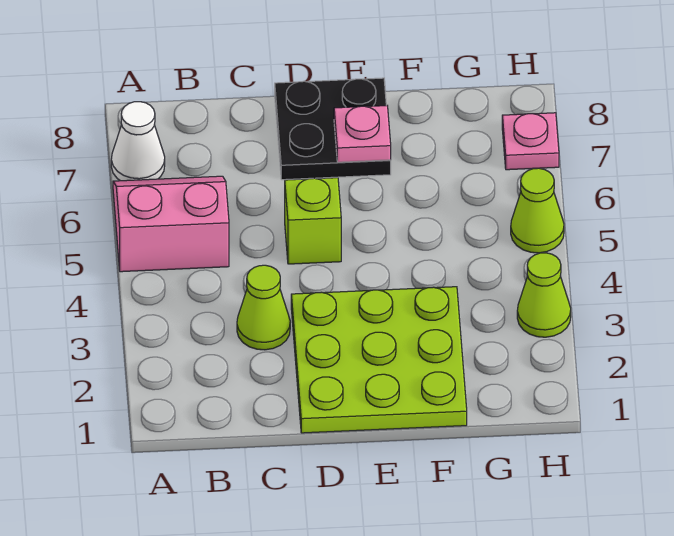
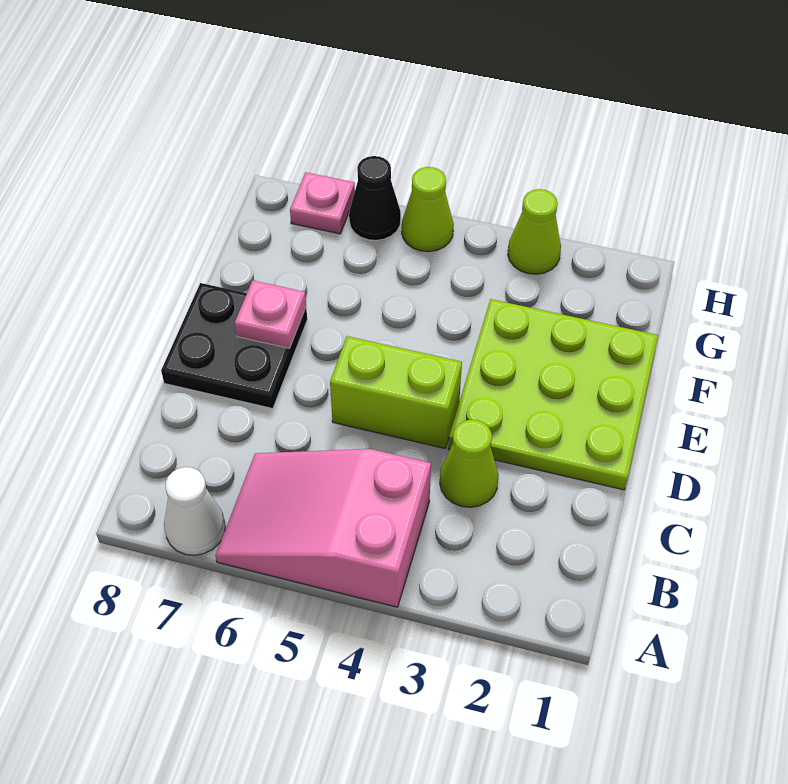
pink 2x2 slope [113,176,229,272] -> pink 2x3 slope [215,449,431,607]
lime 1x1 brick [285,178,341,264] -> lime 1x2 brick [330,336,462,448]
none -> black 1x1 cone [349,156,401,240]

